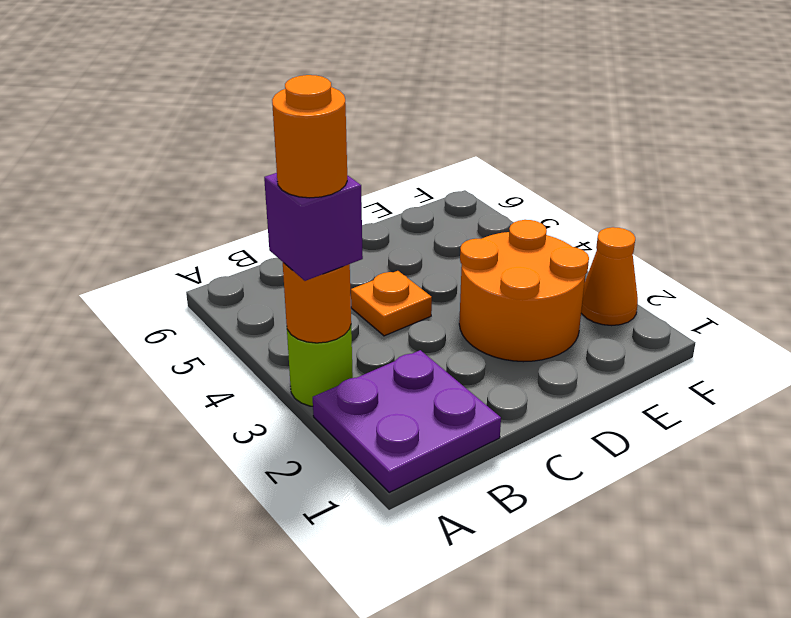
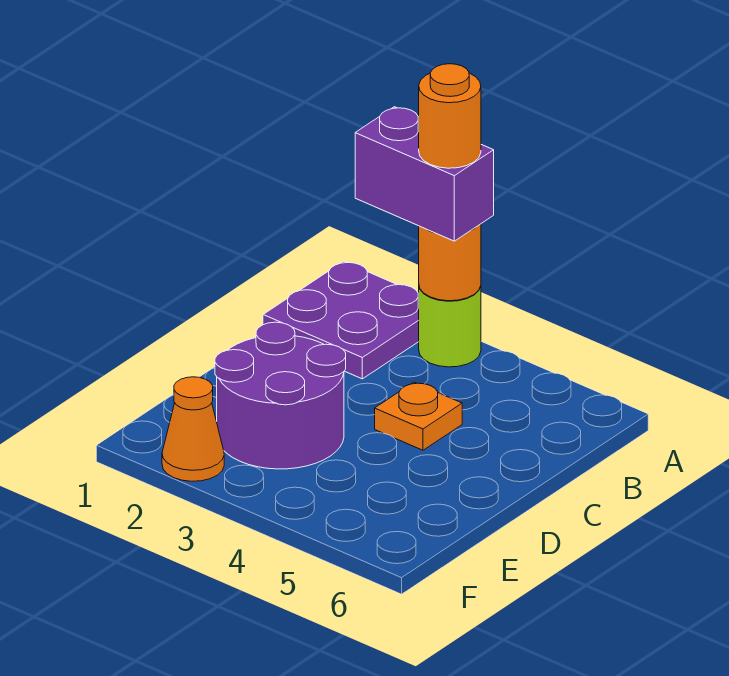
purple 1x1 brick [264,173,363,281] -> purple 1x2 brick [355,107,494,241]
orange 2x2 round brick [459,220,589,362] -> purple 2x2 round brick [215,322,346,469]

